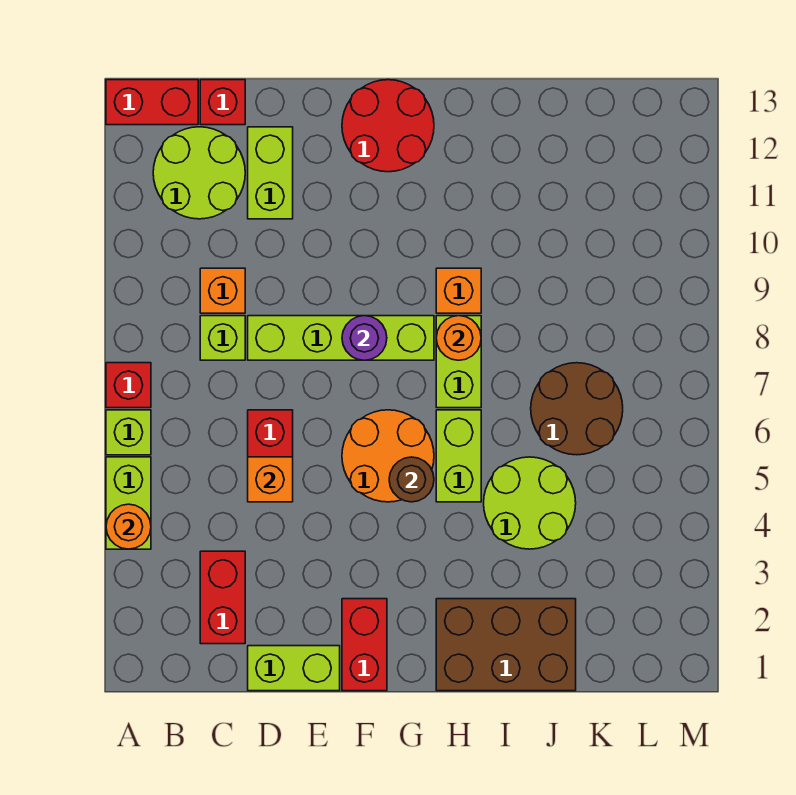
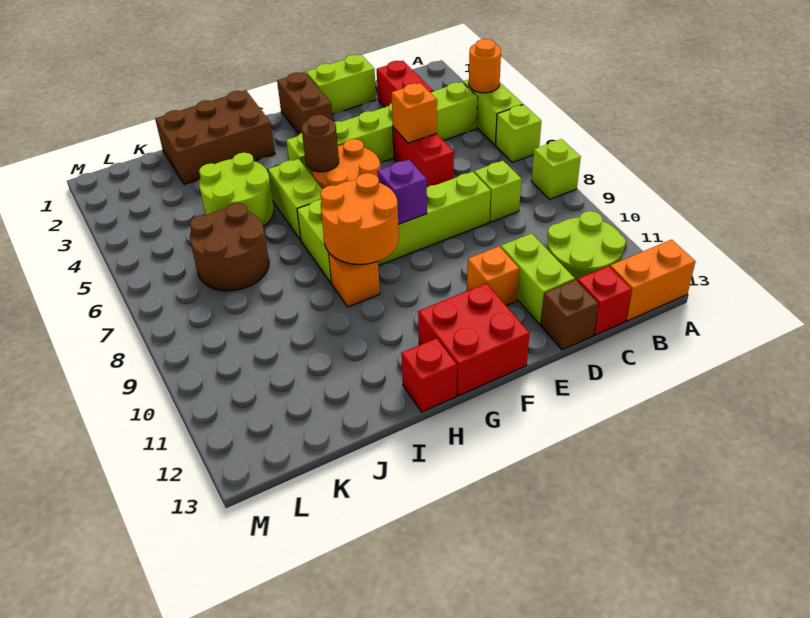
red 1x1 brick [106,363,151,408] -> red 1x1 brick moved to [401,338,457,412]
none -> lime 1x1 brick [531,139,581,199]
red 1x2 brick [106,80,198,125] -> orange 1x2 brick [610,240,696,321]
none -> lime 1x6 brick [286,82,478,175]
orange 1x1 brick [200,268,245,313] -> orange 1x1 brick moved to [467,246,519,305]
none -> brown 1x1 brick [541,280,598,350]
red 1x2 brick [342,599,387,691] -> brown 1x2 brick [277,72,333,134]
purple 1x1 round brick [342,316,387,360] -> purple 1x1 brick [377,160,427,224]
red 2x2 round brick [342,80,434,172] -> red 2x2 brick [418,283,530,396]
orange 1x1 round brick [436,316,481,360] -> orange 2x2 round brick [320,173,399,264]

